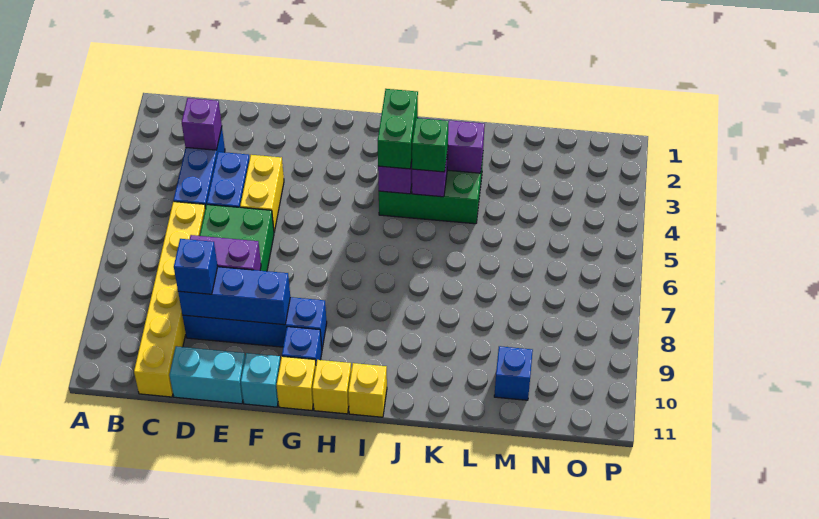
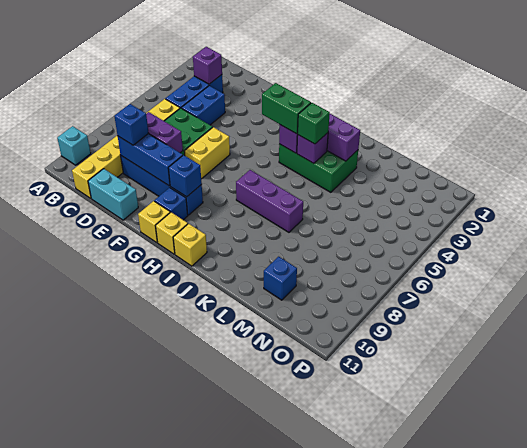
yellow 1x2 brick [240,155,284,232] -> yellow 1x2 brick moved to [184,127,230,178]
cyan 1x1 brick [241,353,280,407] -> cyan 1x1 brick moved to [57,126,91,165]
none -> blue 1x1 brick [168,155,202,197]
green 1x2 brick [378,89,418,169] -> green 1x2 brick turned to [262,83,311,134]
none -> purple 1x3 brick [236,170,303,232]

